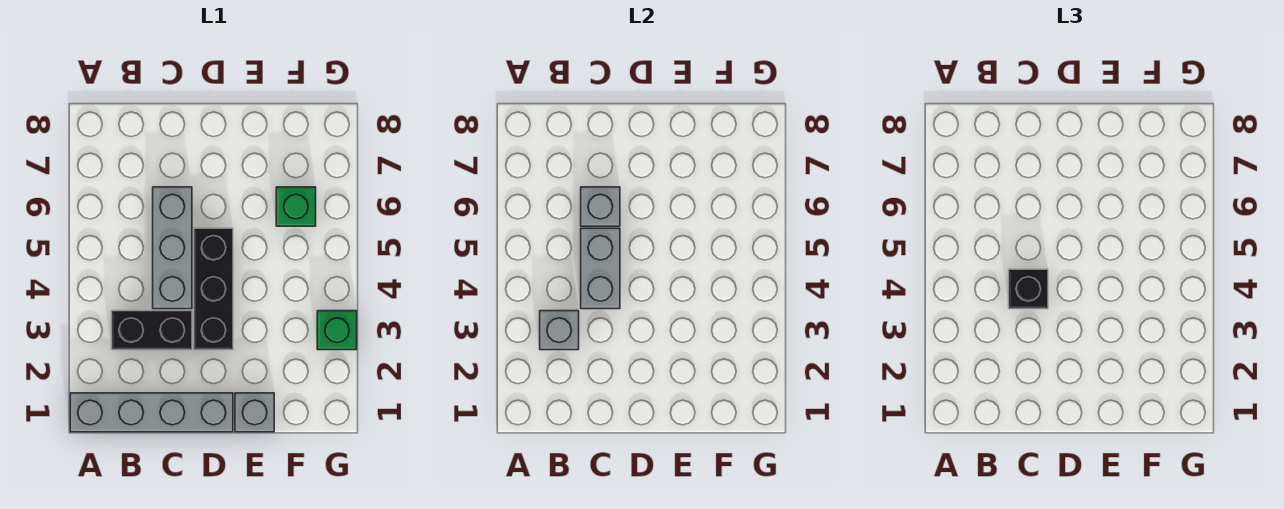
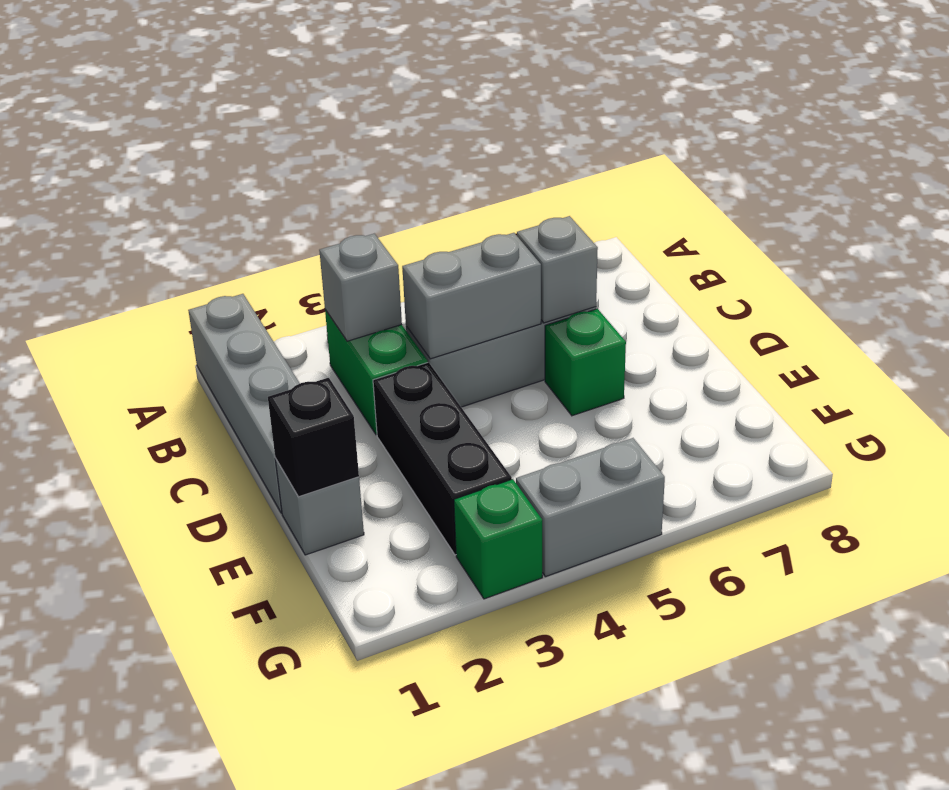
black 1x2 brick [112,311,192,350] -> green 1x2 brick [325,310,428,435]
black 1x1 brick [1009,269,1048,309] -> black 1x1 brick moved to [268,378,359,497]
black 1x3 brick [194,228,233,350] -> black 1x3 brick turned to [373,362,512,555]
green 1x1 brick [276,187,316,226] -> green 1x1 brick moved to [545,309,626,416]
none -> grey 1x2 brick [516,438,665,577]

